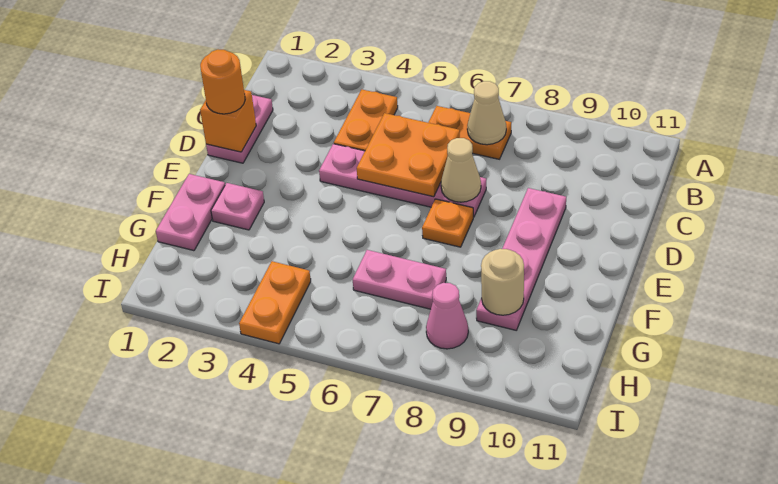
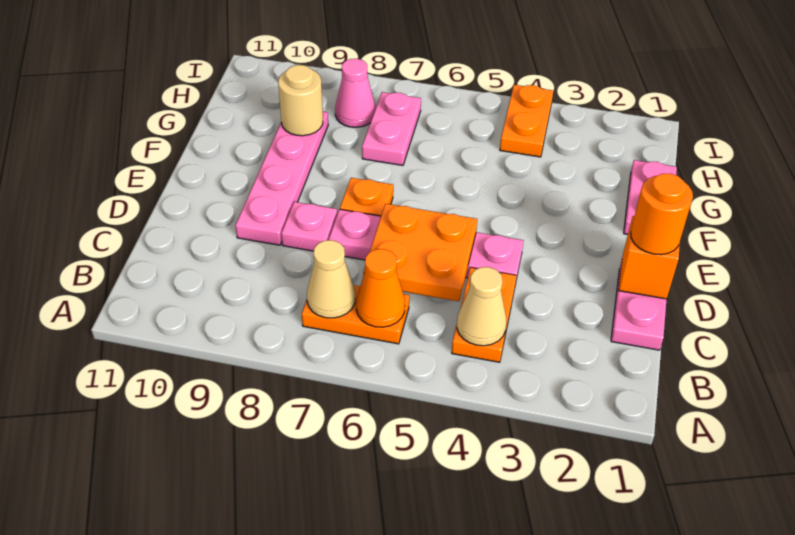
none -> orange 1x1 cone [356,249,405,327]
tan 1x1 cone [441,138,481,202] -> tan 1x1 cone moved to [457,267,506,346]
pink 1x1 plate [211,183,264,230] -> pink 1x1 plate moved to [281,202,337,251]
pink 1x2 plate [353,250,446,309] -> pink 1x2 plate turned to [362,92,421,165]

